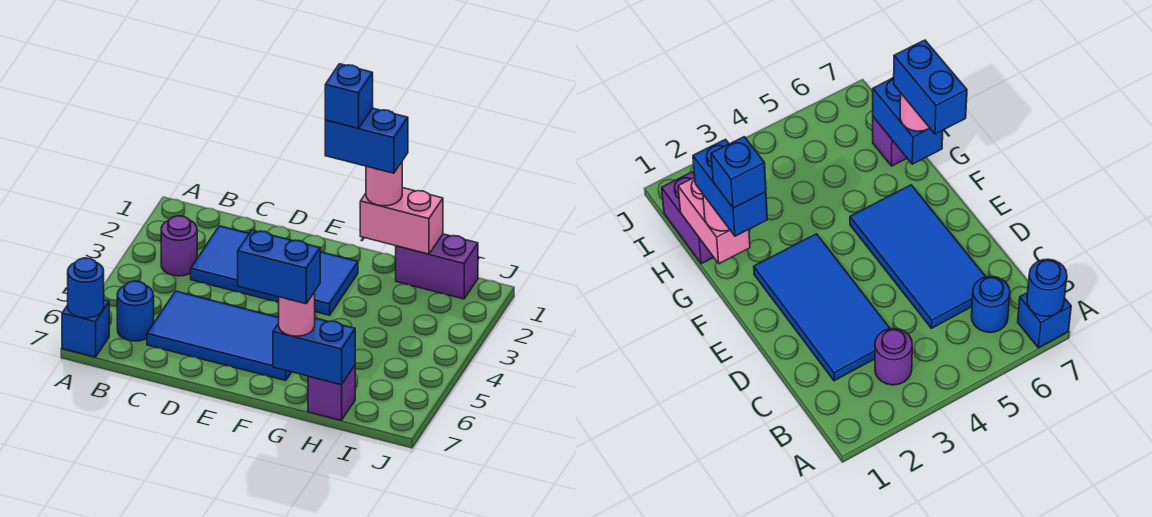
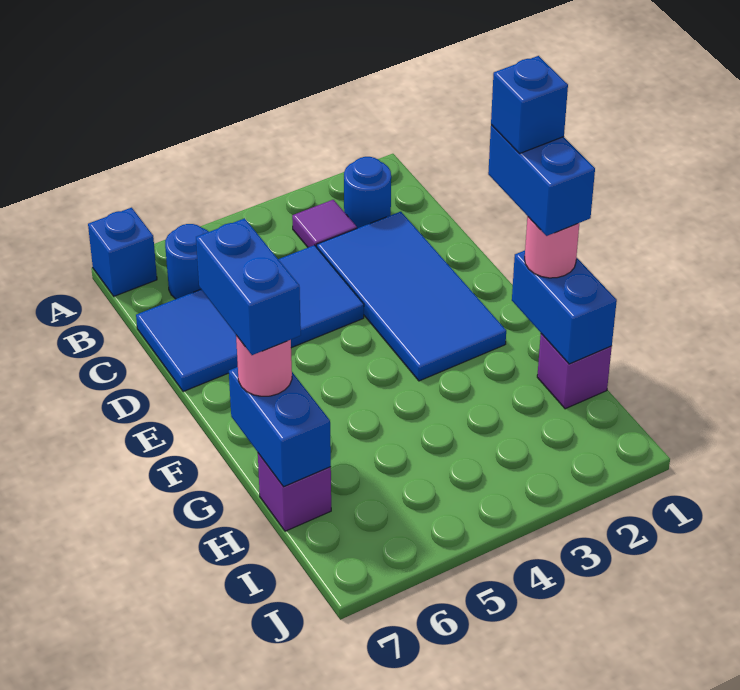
blue 1x1 round brick [68,258,104,318] -> blue 1x1 round brick moved to [344,157,391,228]
purple 1x1 round brick [161,216,197,276] -> purple 1x1 tile [292,200,357,247]
blue 2x4 tile [147,291,291,381] -> blue 2x4 tile turned to [136,245,364,392]
pink 1x2 brick [360,188,443,254] -> blue 1x2 brick [512,250,617,364]
purple 1x2 brick [396,234,478,299] -> purple 1x1 brick [537,334,612,409]

